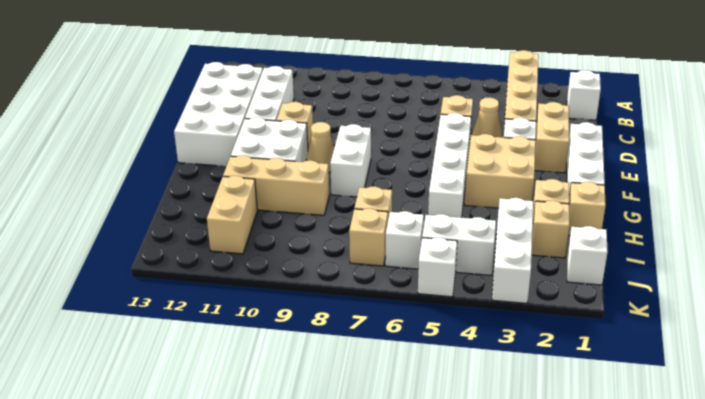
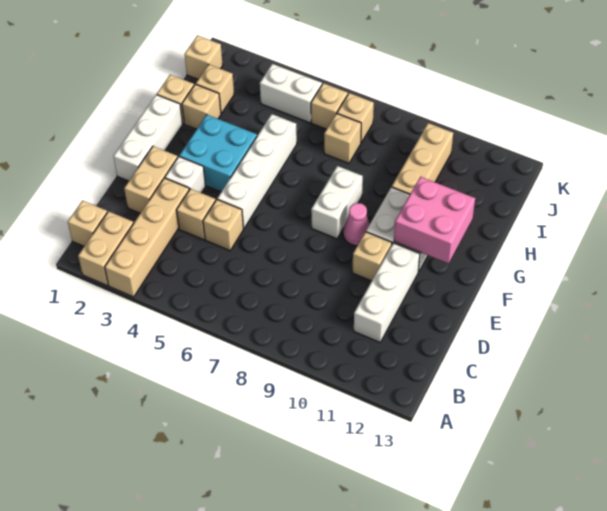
white 1x1 brick [567,70,601,120] -> tan 1x1 brick [68,200,107,246]
white 2x4 brick [174,62,263,166] -> none
tan 1x1 cone [472,98,502,137] -> tan 1x1 brick [177,189,216,240]
tan 2x2 brick [465,134,536,208] -> cyan 2x2 brick [179,115,257,192]
tan 1x1 cone [307,122,334,172] -> pink 1x1 cone [343,203,370,246]
none -> pink 2x2 brick [394,177,475,264]
tan 1x3 brick [223,155,329,215] -> tan 1x3 brick turned to [392,123,453,194]
white 1x3 brick [492,198,534,303] -> none
tan 1x2 brick [207,176,257,254] -> tan 1x2 brick moved to [78,211,134,285]
white 1x1 brick [567,226,608,285] -> tan 1x1 brick [185,35,223,79]
white 1x1 brick [385,211,424,269] -> tan 1x1 brick [311,83,348,129]
white 1x1 brick [418,237,457,297] -> none

